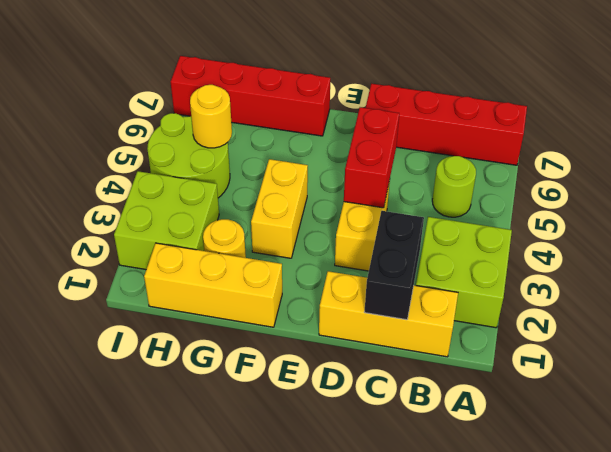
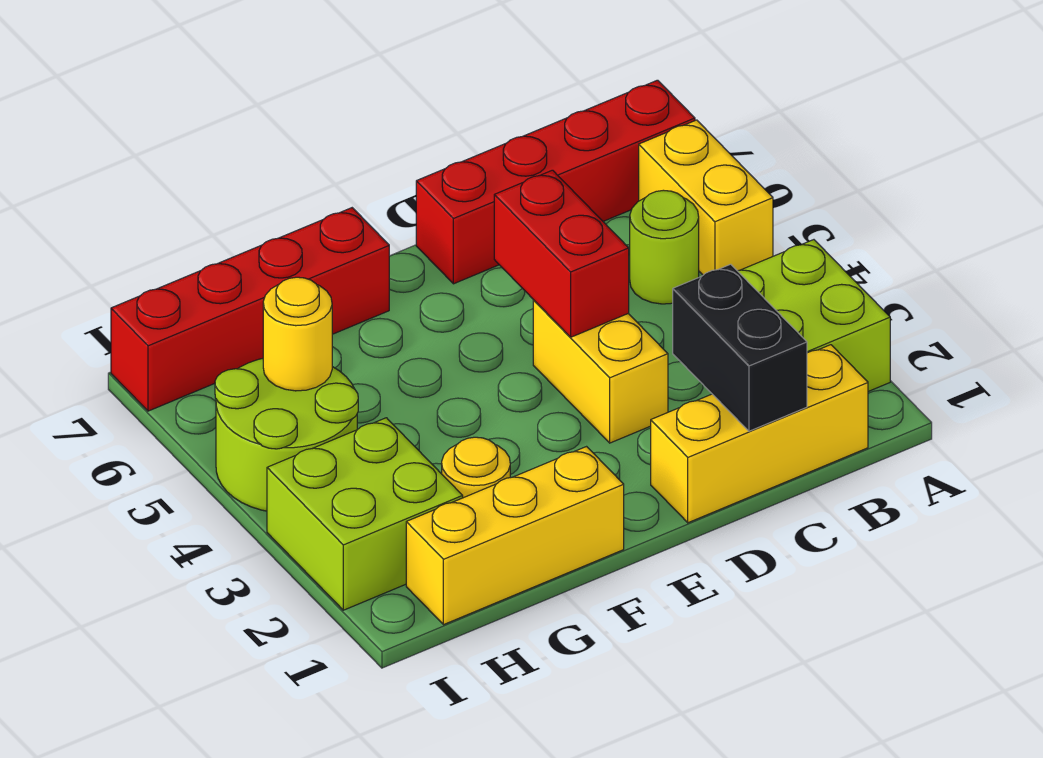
yellow 1x2 brick [251,159,308,258] -> yellow 1x2 brick moved to [639,120,773,275]

